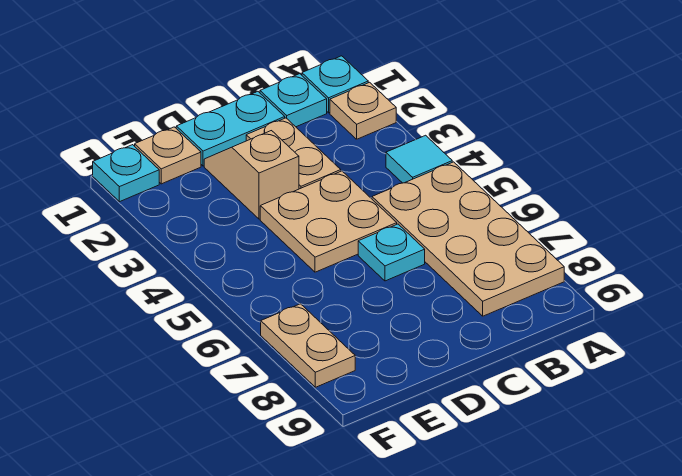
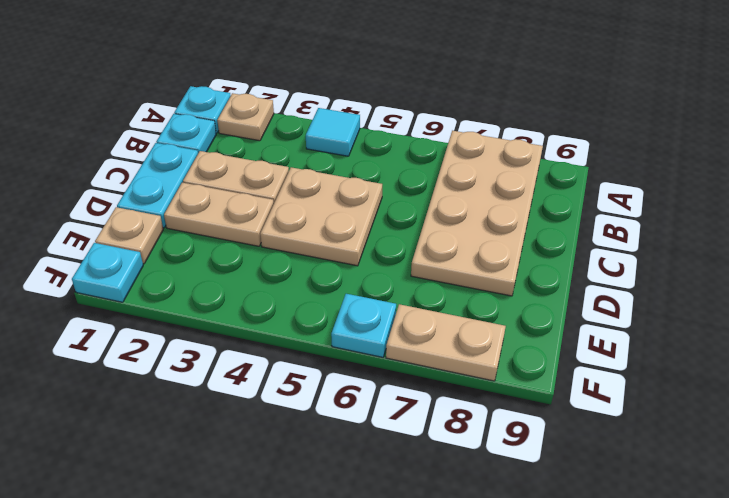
tan 2x4 plate [372,162,564,316] -> tan 2x4 plate turned to [411,131,543,296]
cyan 1x1 plate [358,224,425,281] -> cyan 1x1 plate moved to [331,294,396,357]
tan 1x2 slope [204,131,299,219] -> tan 1x2 plate [164,183,274,246]

